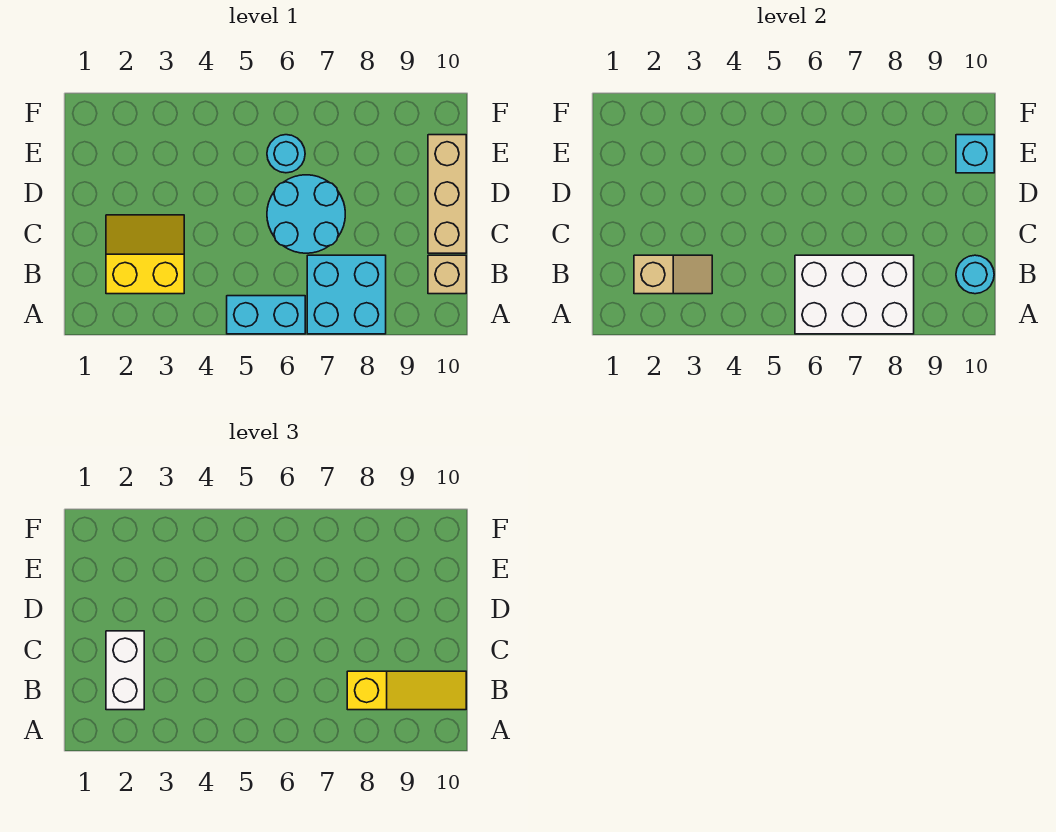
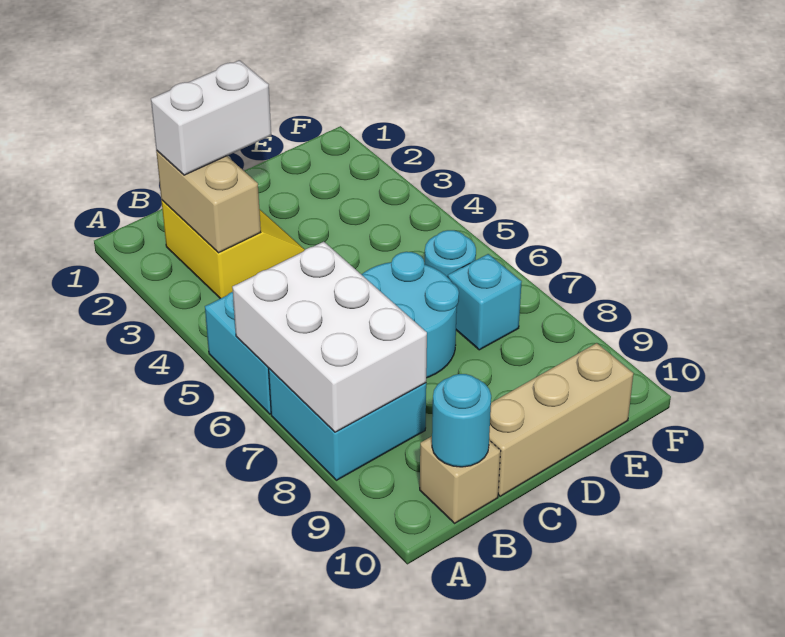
tan 1x2 slope [634,255,712,294] -> tan 1x2 brick [156,151,261,253]
yellow 1x3 slope [347,671,466,710] -> none
cyan 1x1 brick [956,135,994,173] -> cyan 1x1 brick moved to [448,254,522,350]

